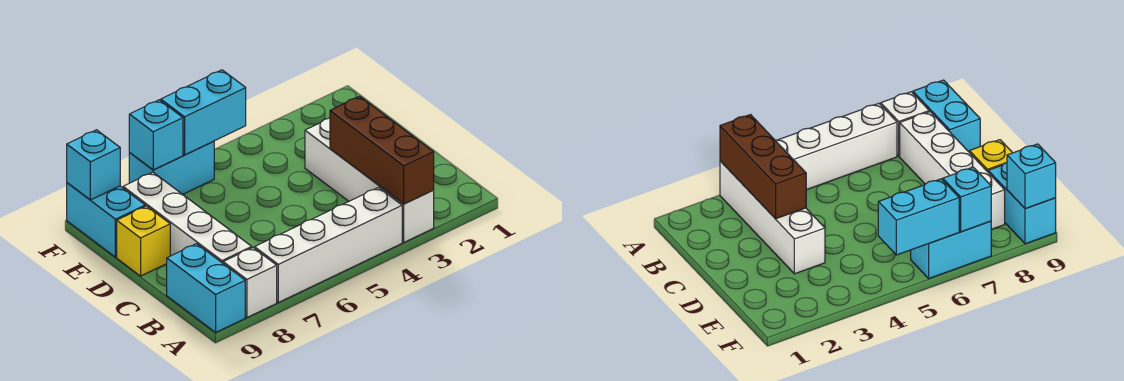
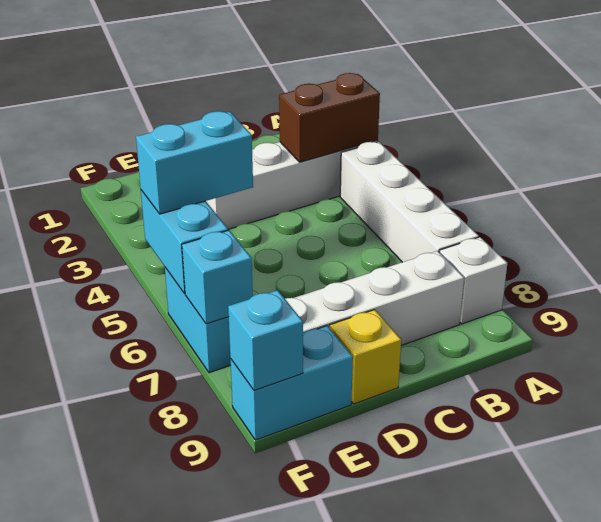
brown 1x3 brick [330,96,434,204] -> brown 1x2 brick [279,73,380,162]
cyan 1x2 brick [167,244,245,332] -> cyan 1x2 brick moved to [136,111,253,214]

